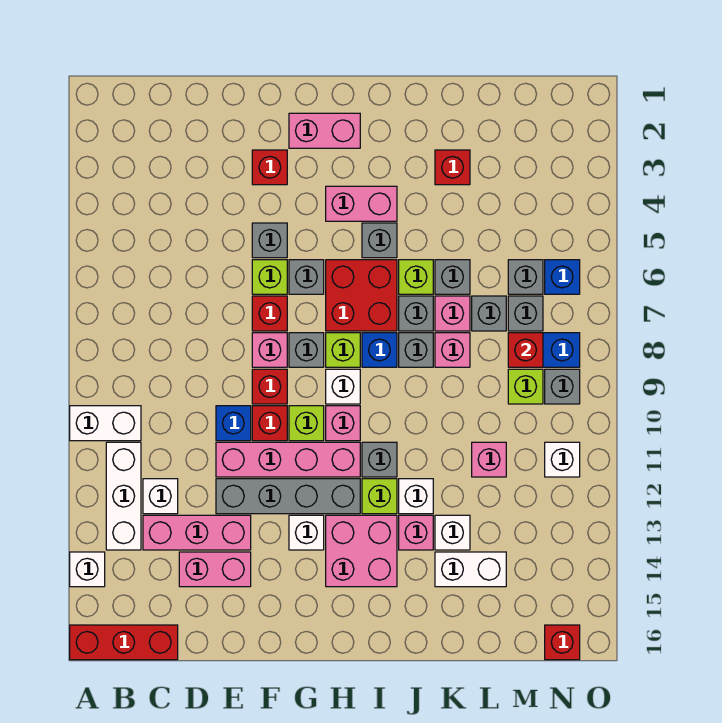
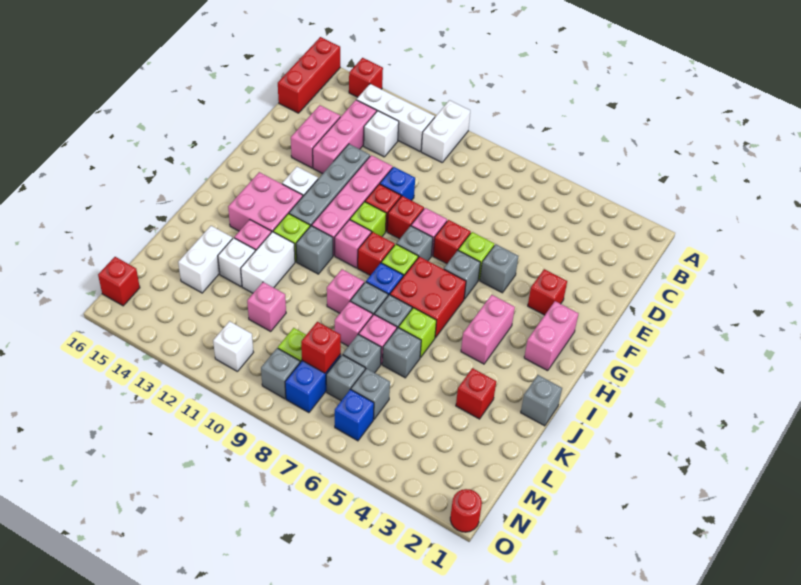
white 1x1 brick [70,552,105,587] -> red 1x1 brick [349,58,383,97]
white 1x1 brick [326,369,360,404] -> red 1x1 brick [358,232,395,275]
grey 1x1 brick [362,223,397,258] -> grey 1x1 brick moved to [521,375,562,426]
none -> pink 1x1 brick [327,269,364,313]
white 1x1 brick [399,479,433,514] -> white 1x2 brick [241,232,295,293]
none -> red 1x1 round brick [450,489,482,532]

